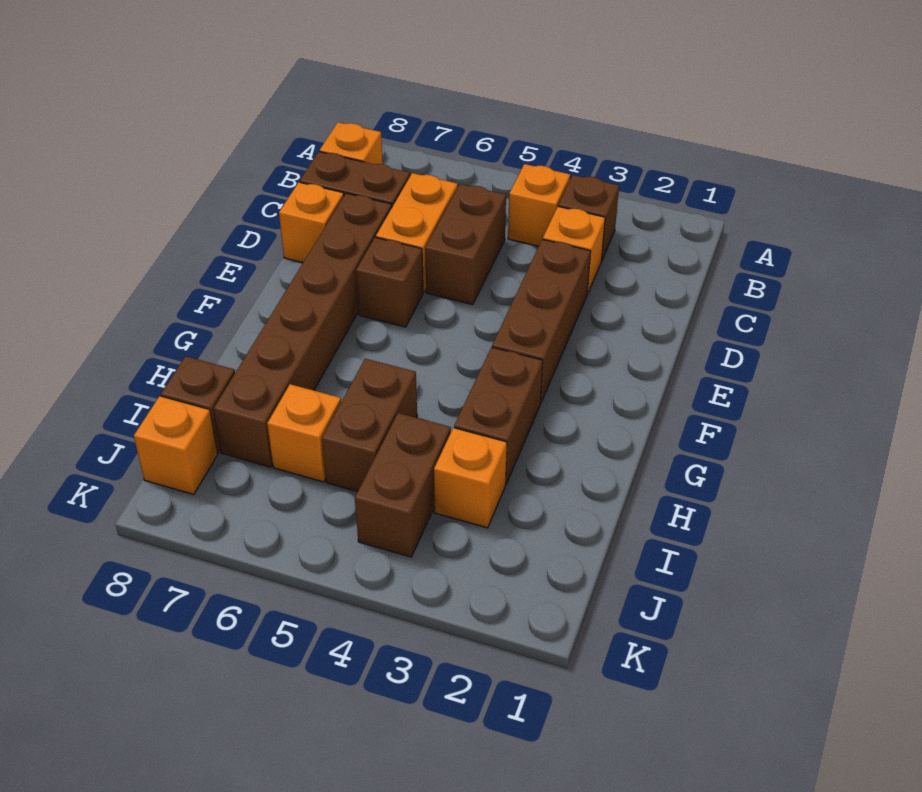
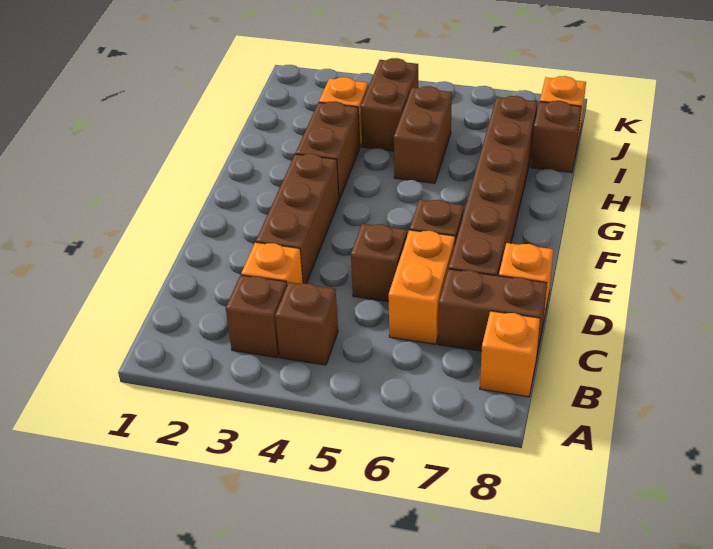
orange 1x1 brick [508,164,570,246] -> brown 1x1 brick [275,282,338,365]
brown 1x2 brick [425,184,506,305] -> brown 1x1 brick [351,224,407,302]
orange 1x1 brick [267,384,341,482] -> none

